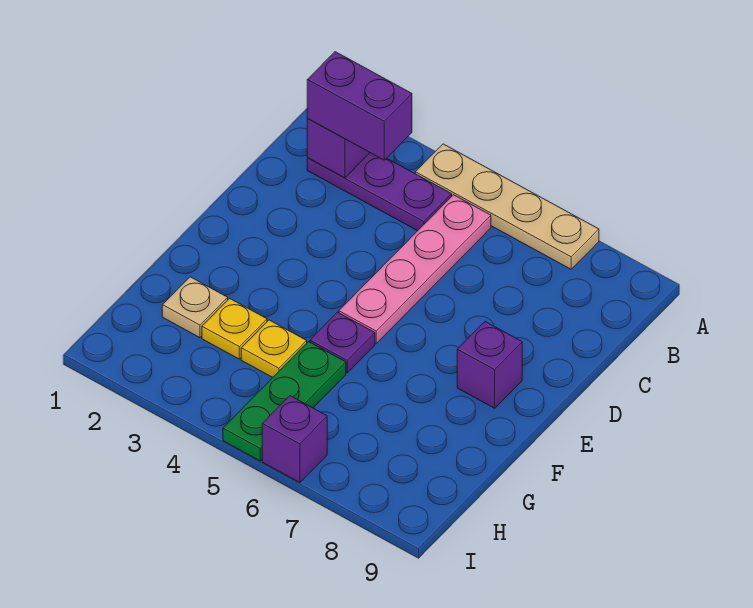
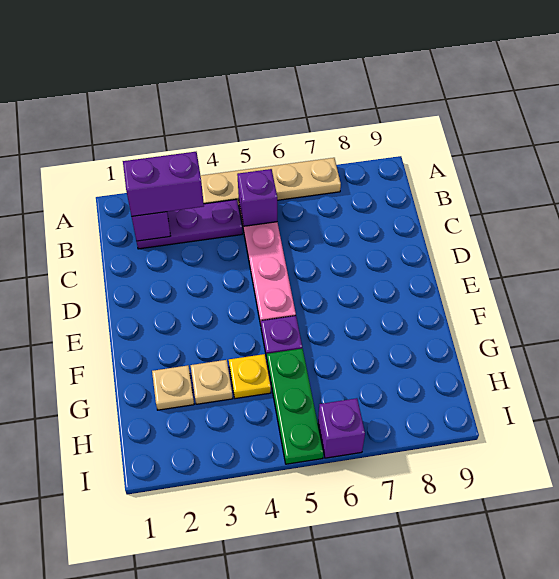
purple 1x1 brick [457,322,522,408] -> purple 1x1 brick moved to [237,169,277,226]
yellow 1x1 plate [202,298,267,359] -> tan 1x1 plate [191,360,233,404]

